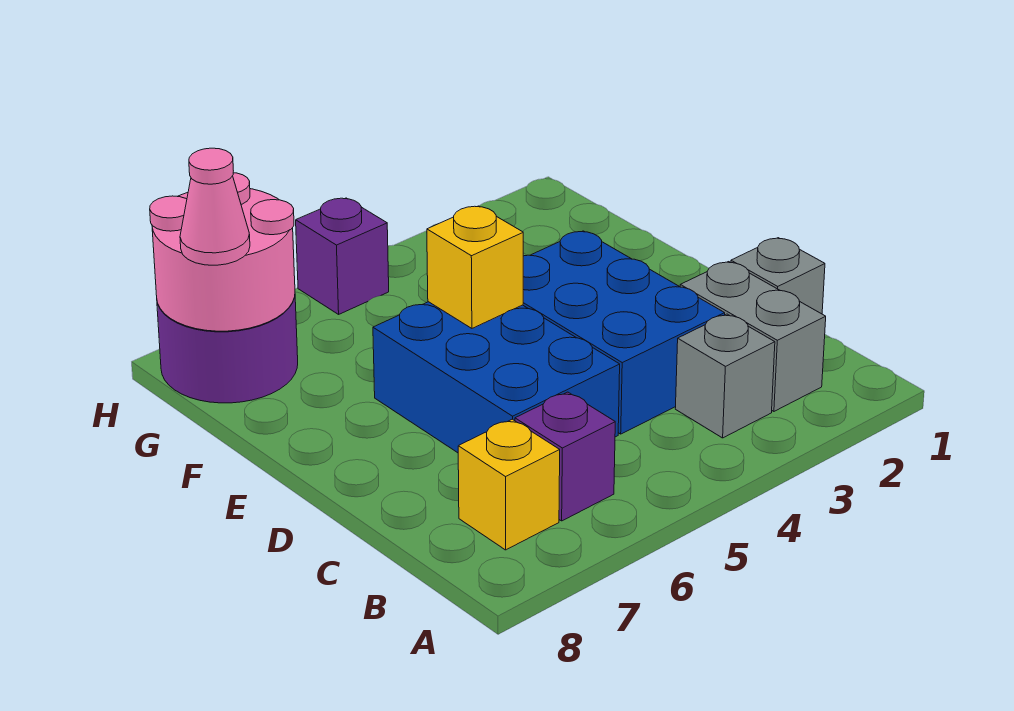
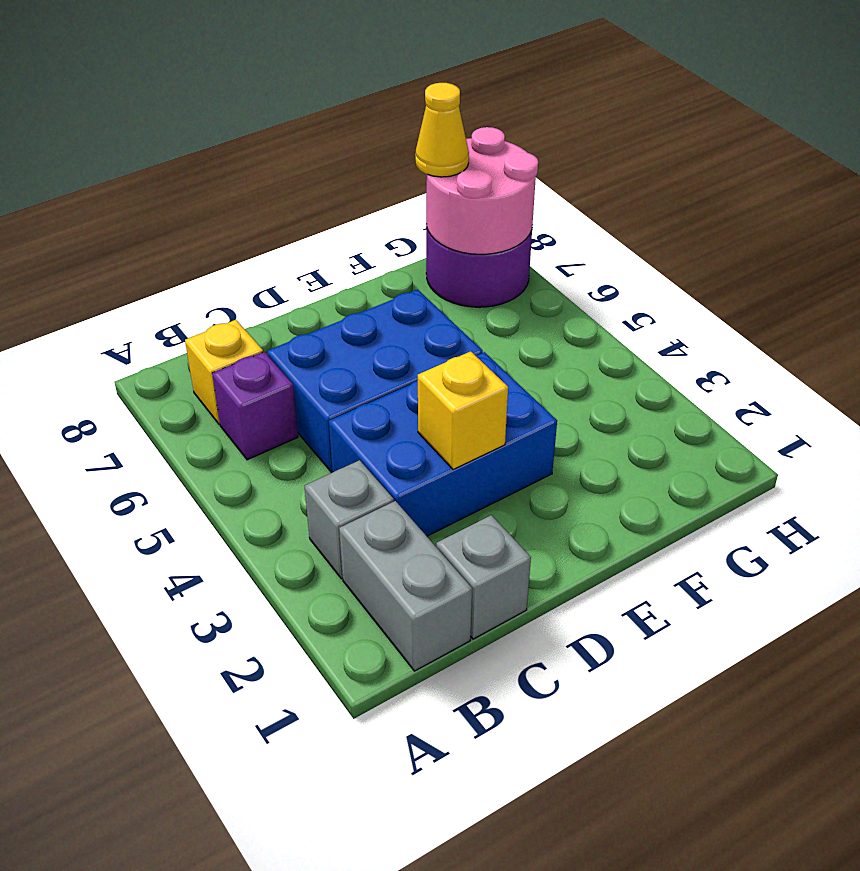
grey 1x2 brick [680,262,826,411] -> grey 1x2 brick turned to [339,501,472,671]
yellow 1x1 brick [427,206,523,328] -> yellow 1x1 brick moved to [418,351,508,470]
pink 1x1 cone [180,148,250,265] -> yellow 1x1 cone [415,83,469,177]
purple 1x1 brick [296,198,389,314] -> none

